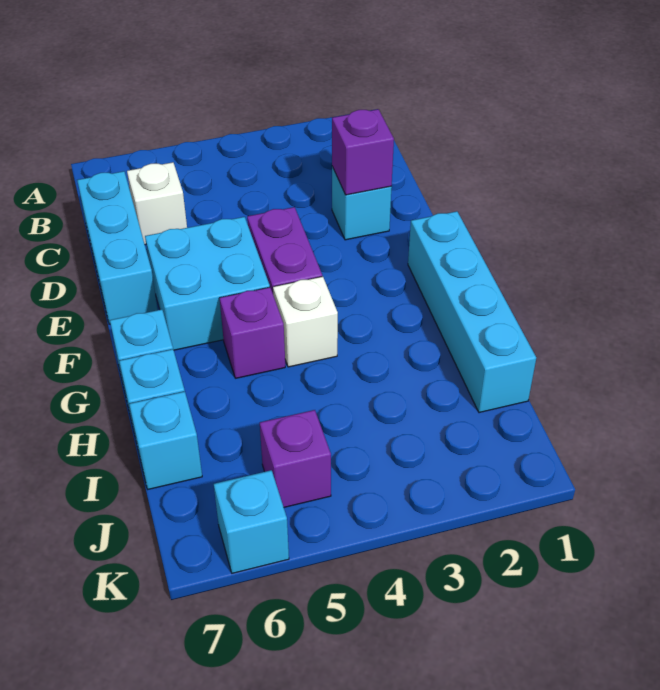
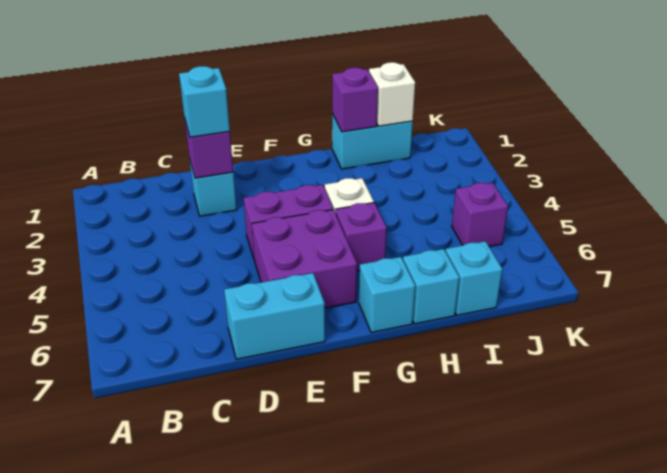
white 1x1 brick [127,162,187,245] -> white 1x1 brick moved to [369,62,415,126]
cyan 1x3 brick [77,171,158,324] -> cyan 1x2 brick [224,273,325,359]
cyan 2x2 brick [145,217,270,350] -> purple 2x2 brick [252,210,357,308]
cyan 1x4 brick [408,211,536,413] -> cyan 1x2 brick [332,114,413,169]
none -> purple 1x1 brick [332,68,378,132]
cyan 1x1 brick [214,470,289,573] -> cyan 1x1 brick moved to [179,66,230,137]

